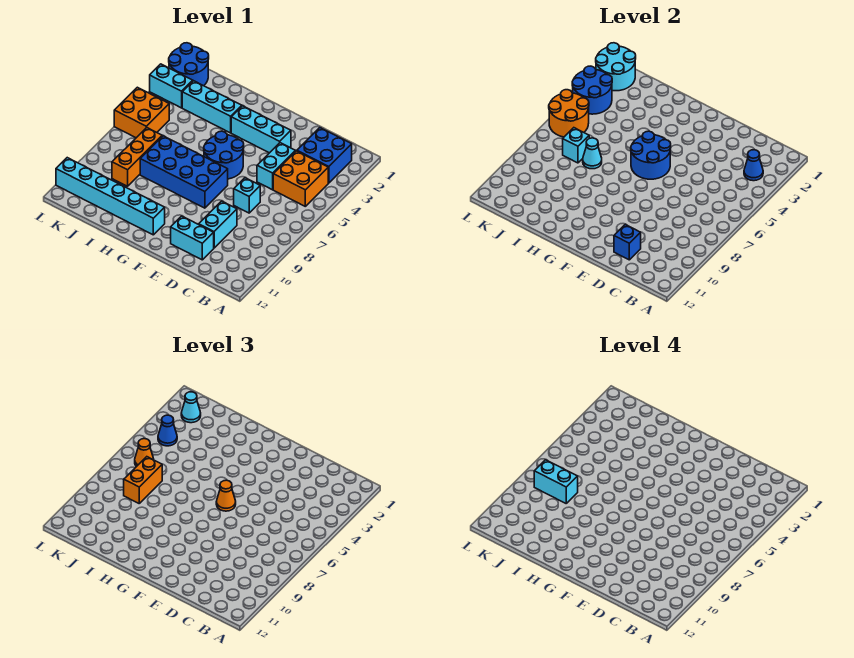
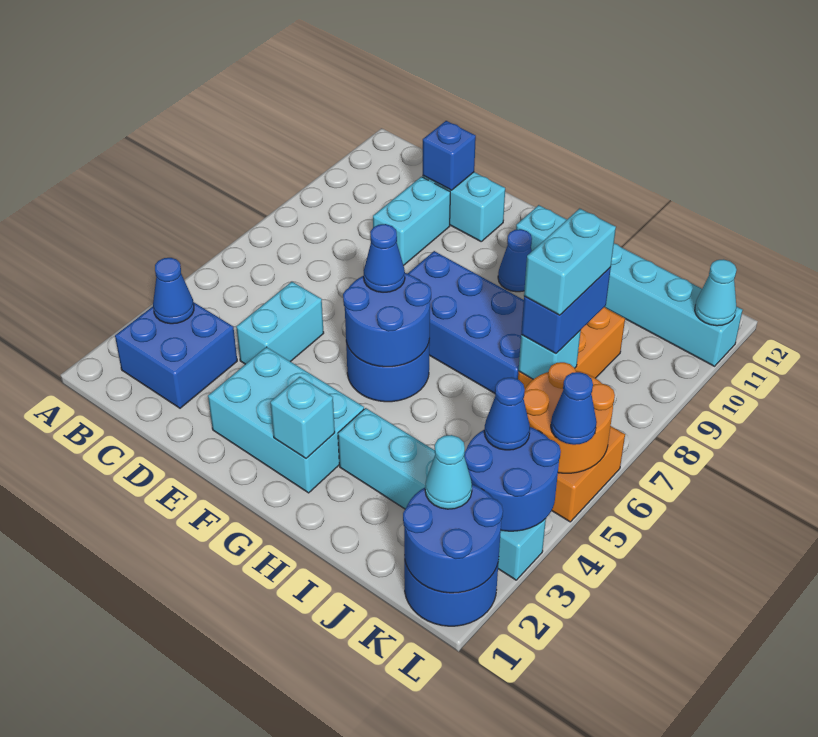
orange 2x2 brick [273,151,328,206] -> none
cyan 1x1 brick [234,178,260,213] -> cyan 1x1 brick moved to [270,377,335,458]
cyan 1x3 brick [231,106,291,153] -> cyan 2x3 brick [208,347,364,493]
orange 1x1 cone [216,480,236,511] -> blue 1x1 cone [364,224,405,292]
none -> blue 1x1 cone [498,229,532,292]
cyan 1x1 cone [583,138,602,169] -> cyan 1x1 cone moved to [695,259,737,326]
orange 1x2 brick [124,457,162,503] -> blue 1x2 brick [521,267,611,353]
cyan 1x2 brick [534,460,578,503] -> cyan 1x2 brick turned to [524,208,616,315]
cyan 2x2 round brick [596,43,636,91] -> blue 2x2 round brick [403,484,503,593]
orange 1x1 cone [135,439,154,467] -> none
none -> blue 1x1 cone [551,372,597,445]

